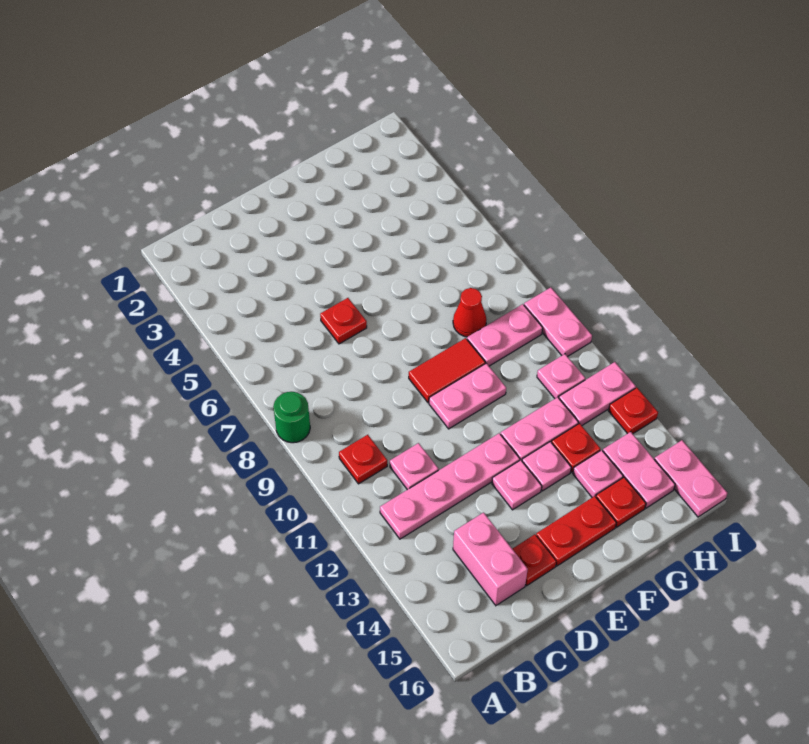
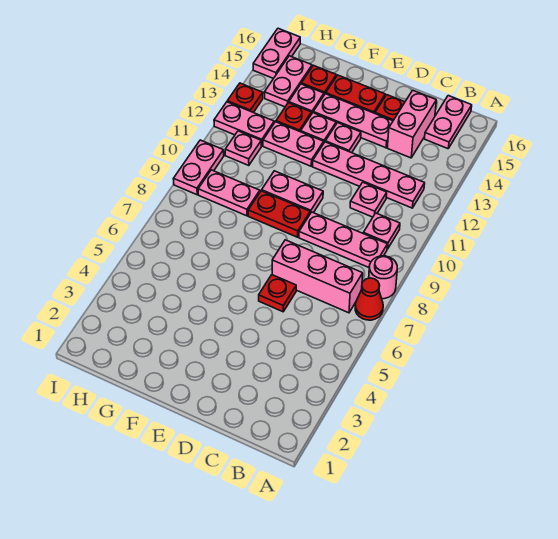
green 1x1 round brick [273,392,310,443] -> pink 1x1 round brick [369,256,397,299]
none -> pink 1x3 brick [272,240,363,313]
none -> pink 1x3 plate [299,212,387,267]
red 1x1 plate [339,435,387,484] -> pink 1x1 plate [363,213,400,249]
none -> pink 1x2 plate [425,96,472,149]
none -> pink 1x3 plate [313,94,393,148]
red 1x2 tile [409,338,485,403] -> red 1x2 plate [248,191,310,237]
red 1x1 cone [453,288,487,337] -> red 1x1 cone moved to [355,278,383,320]

